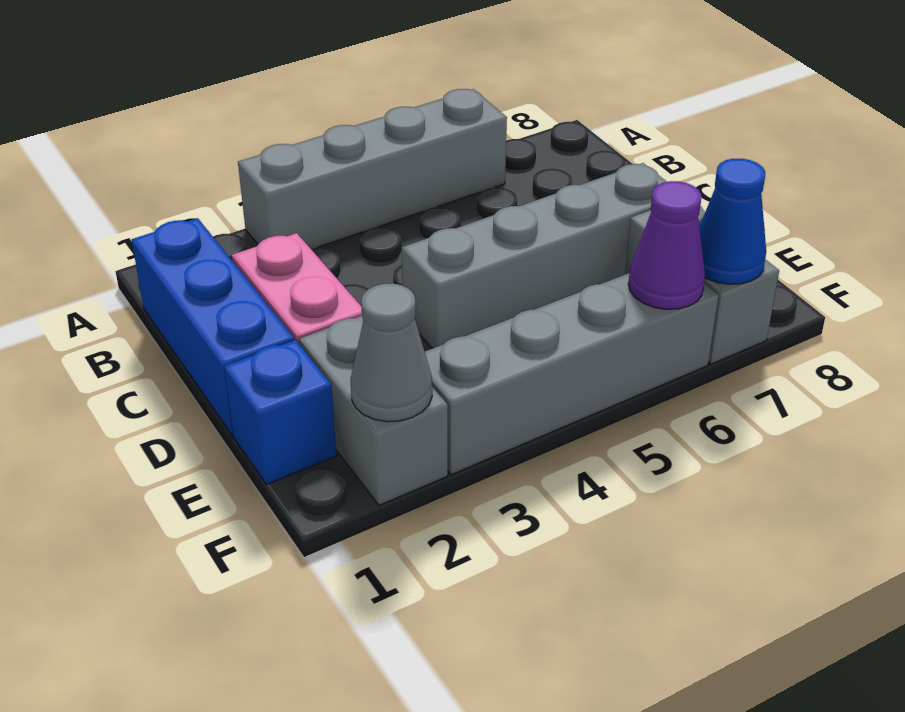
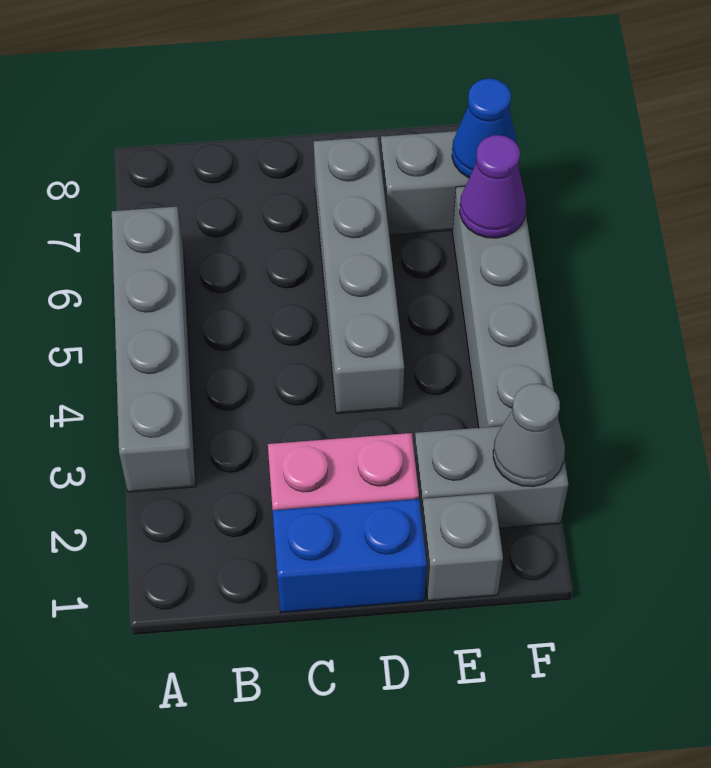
blue 1x3 brick [132,218,294,435] -> blue 1x2 brick [273,499,427,612]
blue 1x1 brick [224,340,337,485] -> grey 1x1 brick [422,493,503,601]

